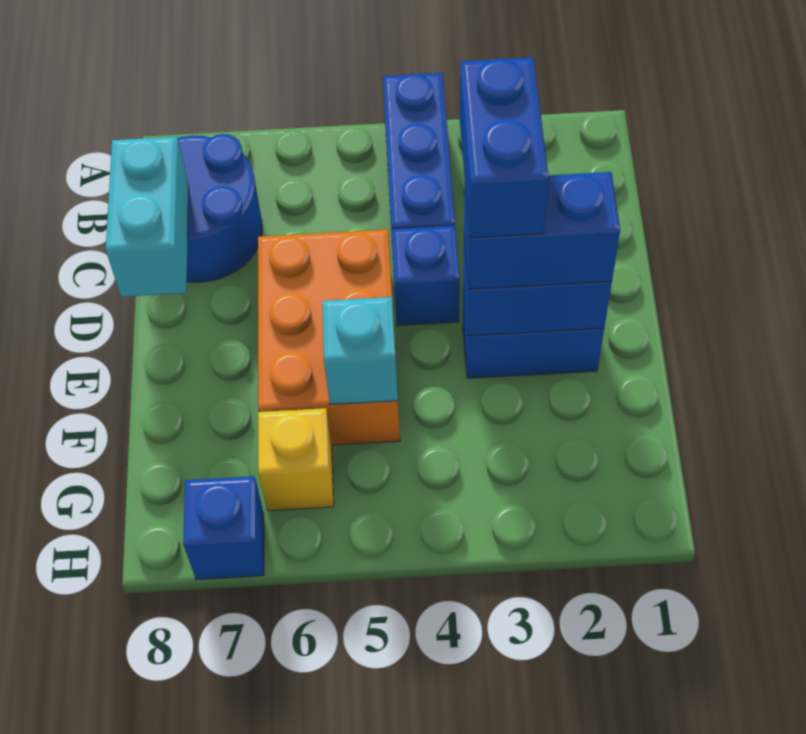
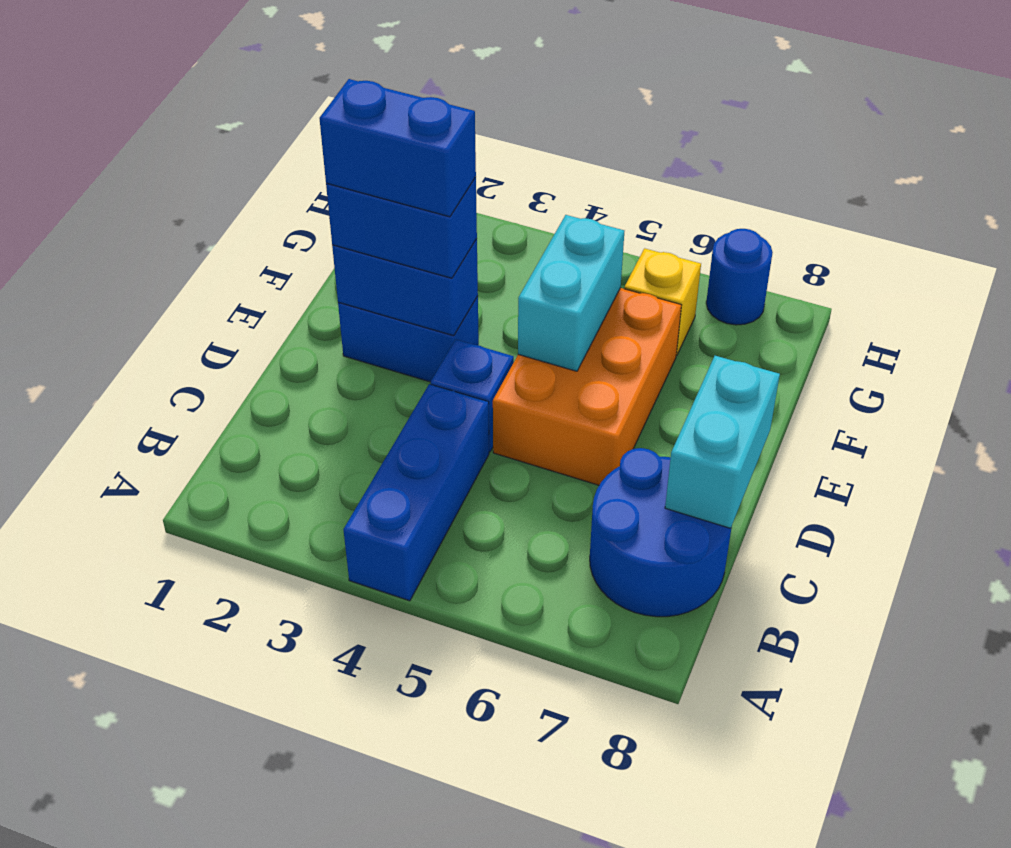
blue 1x2 brick [460,57,549,238] -> blue 1x2 brick turned to [319,79,476,217]
cyan 1x1 brick [322,297,398,405] -> cyan 1x2 brick [518,215,624,371]
blue 1x1 brick [183,476,264,580] -> blue 1x1 round brick [706,229,773,325]

